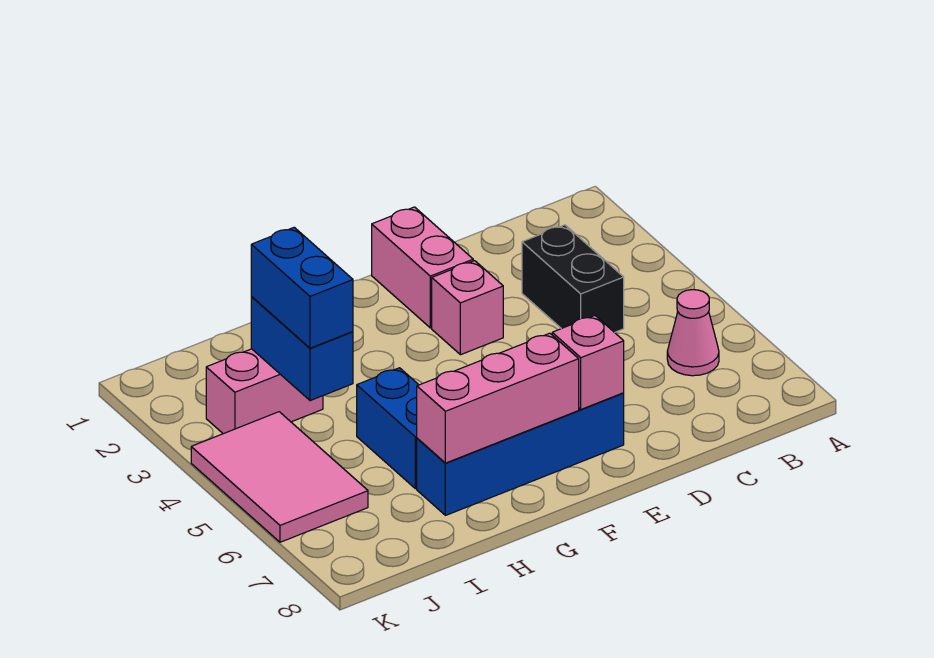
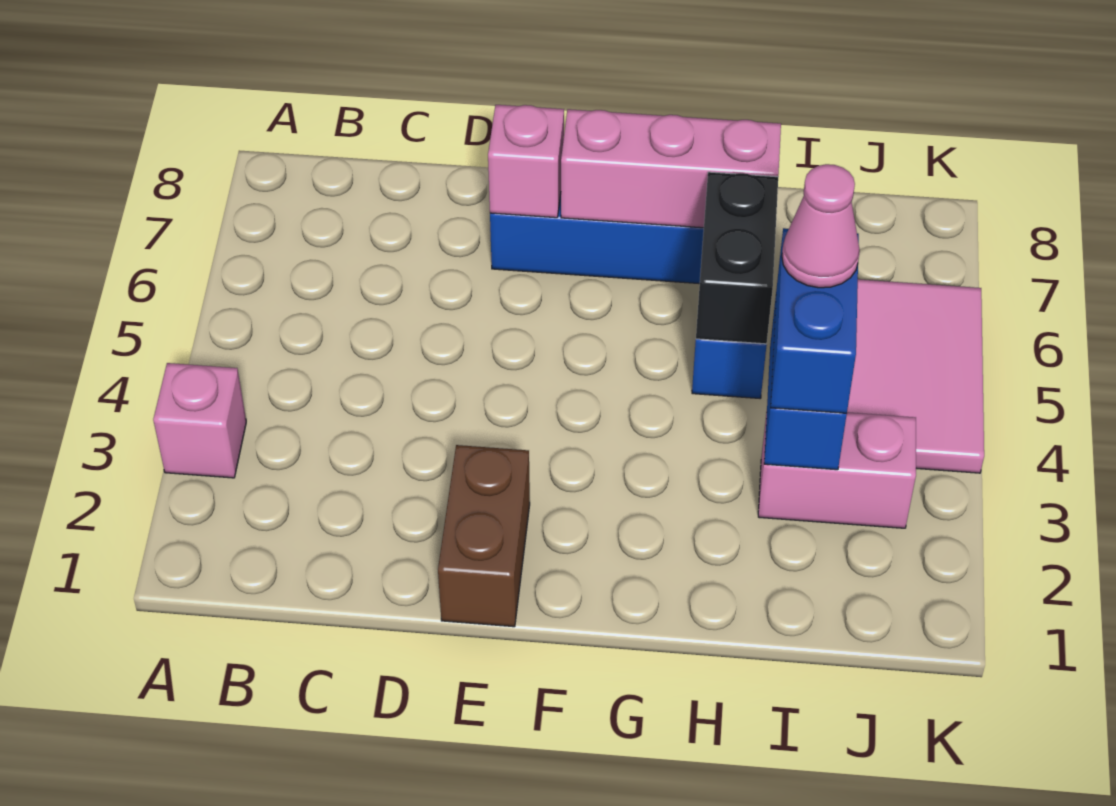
pink 1x1 cone [667,290,719,376] -> pink 1x1 cone moved to [782,164,860,288]
black 1x2 brick [522,225,624,333] -> black 1x2 brick moved to [696,172,778,344]
pink 1x2 brick [372,207,473,328] -> brown 1x2 brick [438,445,530,627]
pink 1x1 brick [432,261,503,355] -> pink 1x1 brick moved to [153,363,246,478]

